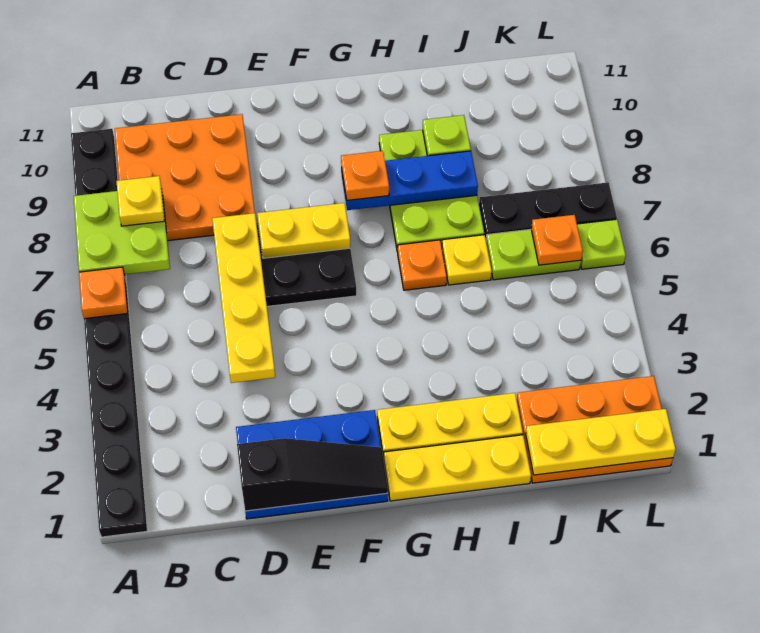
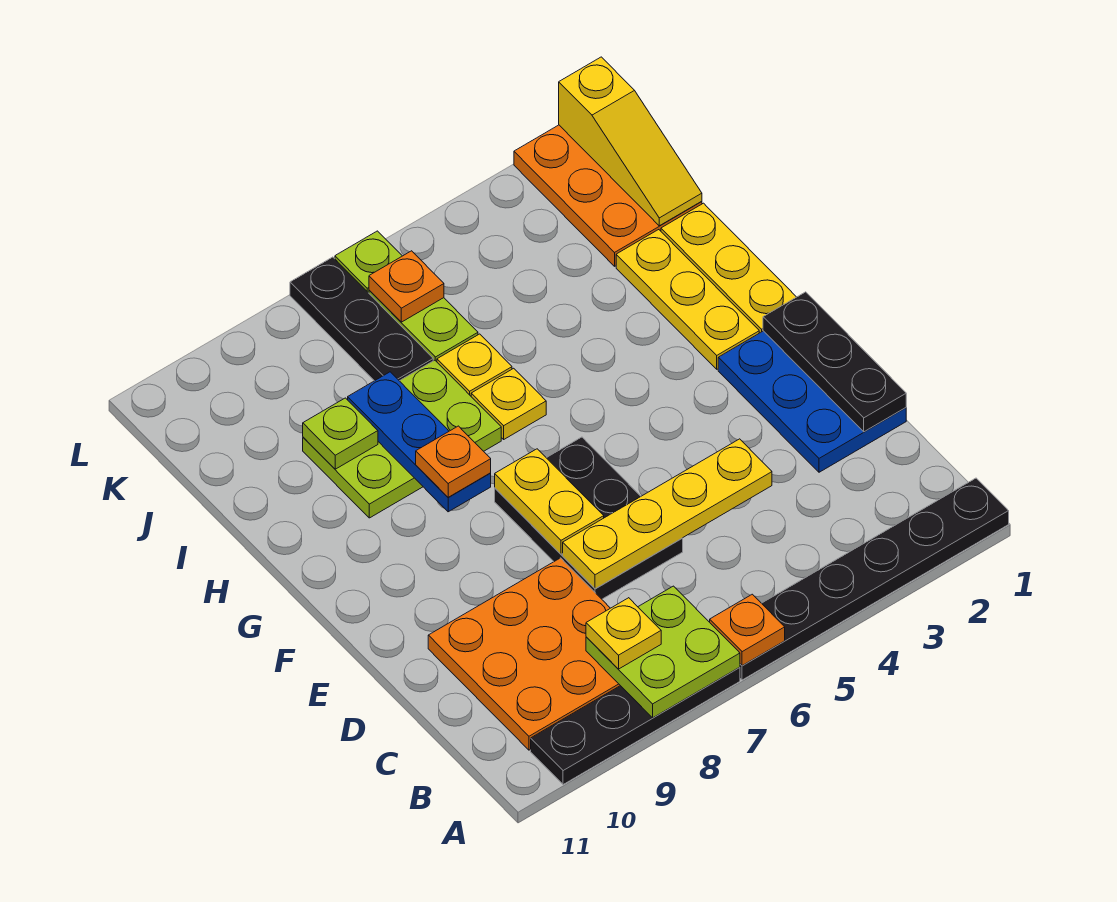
black 1x3 slope [237,438,388,511] -> black 1x3 plate [763,292,906,432]
orange 1x1 plate [398,240,447,290] -> yellow 1x1 plate [471,368,546,439]
yellow 1x3 plate [526,409,676,475] -> yellow 1x3 slope [559,57,702,226]

